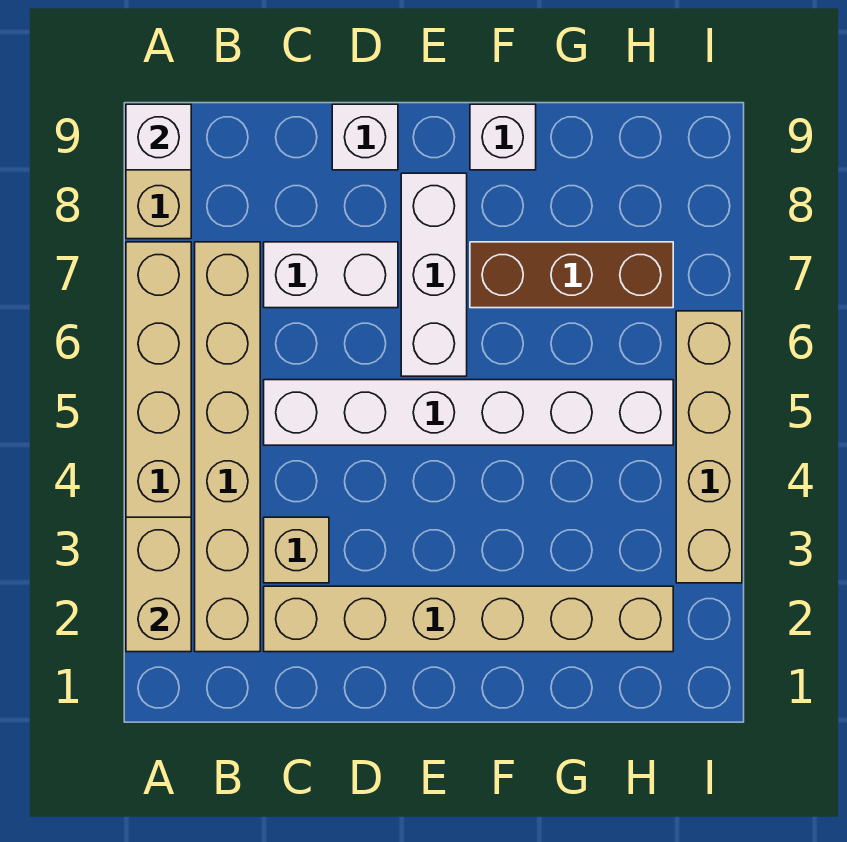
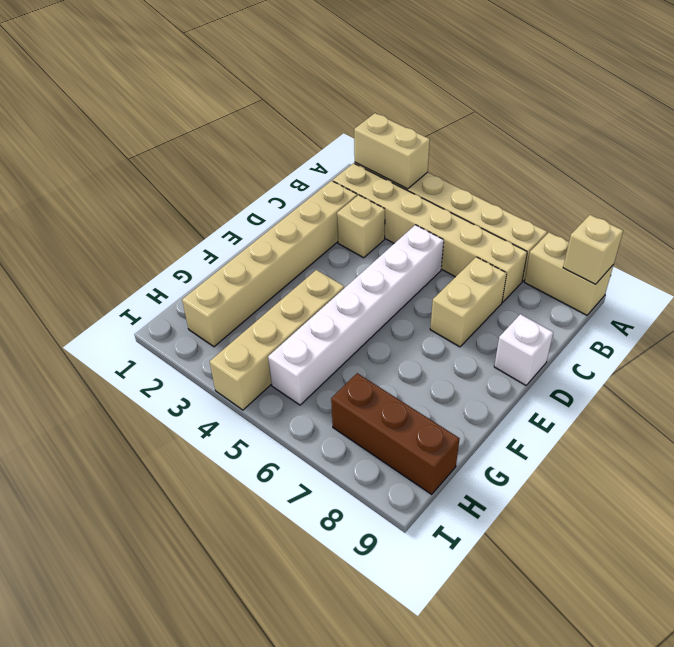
white 1x1 brick [126,104,191,170] -> tan 1x1 brick [563,215,623,284]
white 1x2 brick [264,242,398,308] -> tan 1x2 brick [430,257,507,347]
white 1x3 brick [401,173,467,376] -> none
brown 1x3 brick [470,242,673,308] -> brown 1x3 brick turned to [331,373,460,494]
white 1x1 brick [470,104,536,170] -> none
tan 1x4 brick [676,311,742,583] -> tan 1x4 brick turned to [210,270,344,410]

